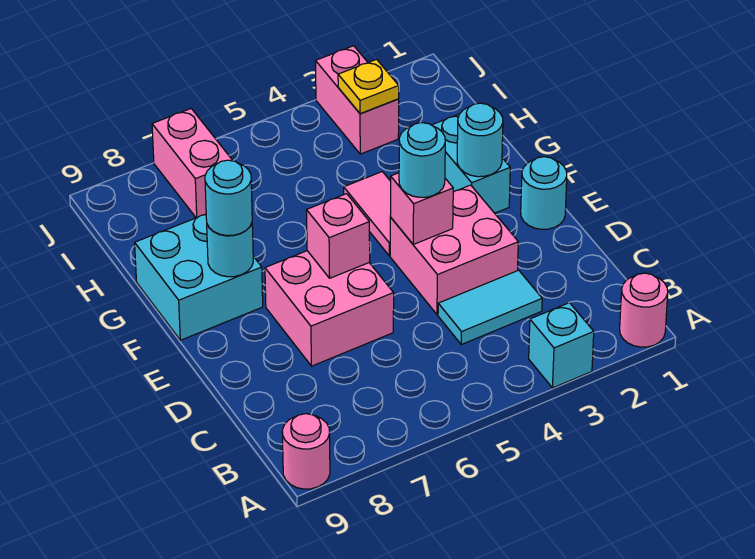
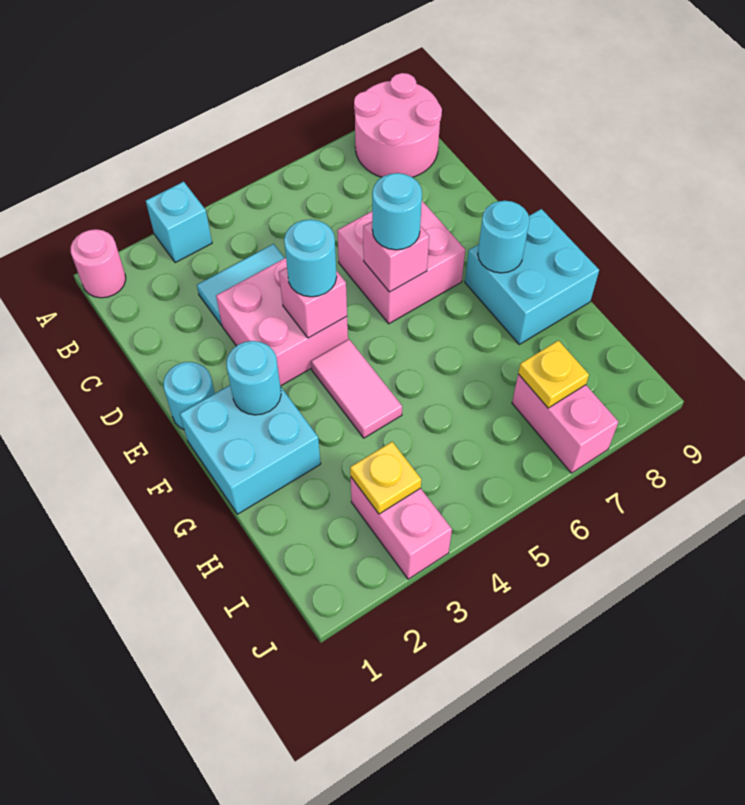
pink 1x1 round brick [282,414,330,489] -> pink 2x2 round brick [354,73,442,177]
cyan 1x2 brick [432,114,510,213] -> cyan 2x2 brick [180,385,321,514]
cyan 1x1 round brick [205,160,252,236] -> cyan 1x1 round brick moved to [372,173,422,250]
none -> yellow 1x1 plate [518,341,589,408]

